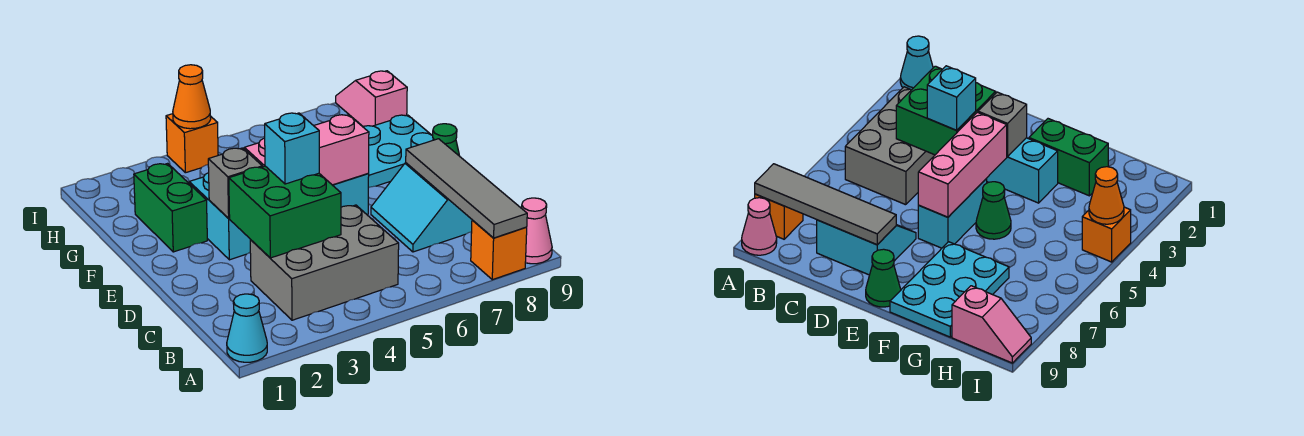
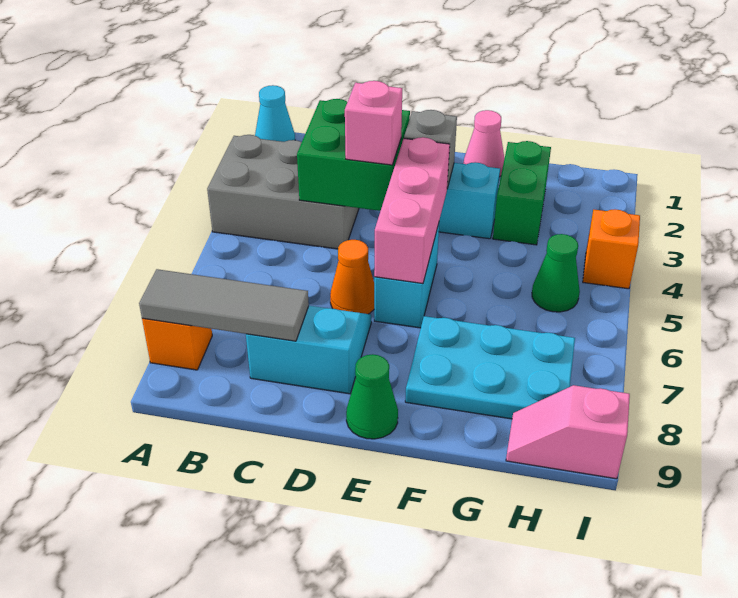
grey 1x4 tile [406,139,527,238] -> grey 1x3 tile [139,269,309,341]
pink 1x1 cone [522,198,552,264] -> pink 1x1 cone moved to [464,110,505,177]
grey 2x3 brick [250,205,399,320] -> grey 2x3 brick turned to [207,135,359,249]
cyan 1x1 brick [265,113,319,184] -> pink 1x1 brick [345,81,402,165]
green 1x2 brick [134,163,207,252] -> green 1x2 brick turned to [493,141,551,245]
green 1x1 cone [976,182,1011,239] -> green 1x1 cone moved to [532,234,580,312]
cyan 2x3 plate [363,115,433,188] -> cyan 2x3 plate turned to [405,316,575,419]
pink 1x2 slope [336,71,407,126] -> pink 1x2 slope turned to [506,385,630,479]
orange 1x1 cone [173,65,211,129] -> orange 1x1 cone moved to [330,240,374,314]

